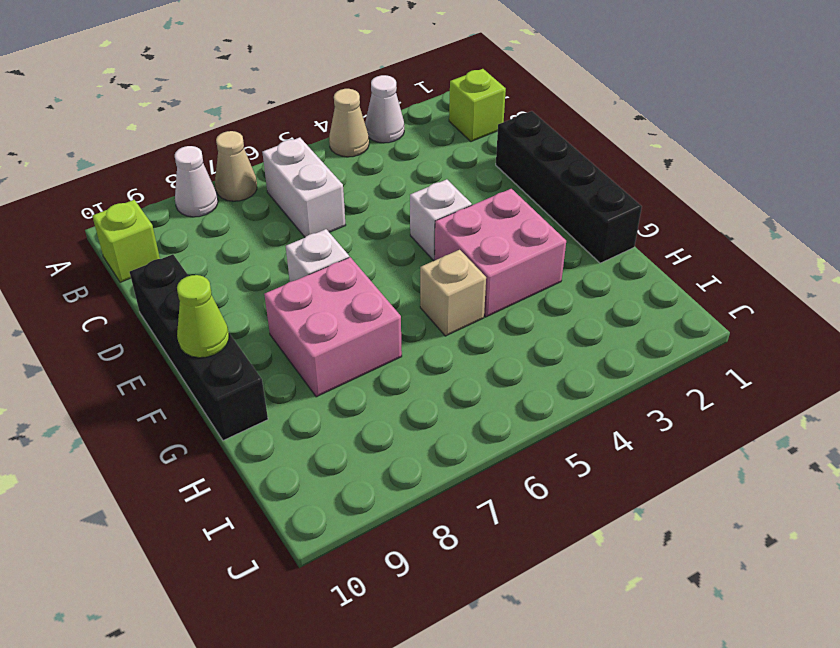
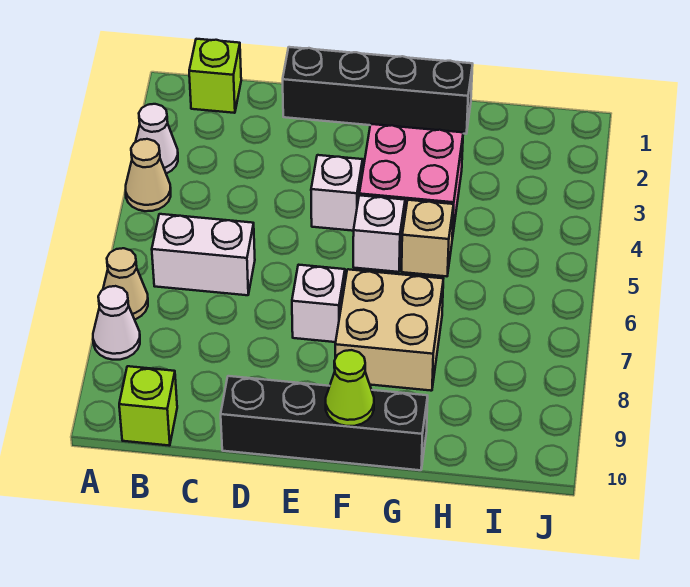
none -> white 1x1 brick [353,195,405,272]
pink 2x2 brick [264,257,402,397] -> tan 2x2 brick [335,269,443,391]

